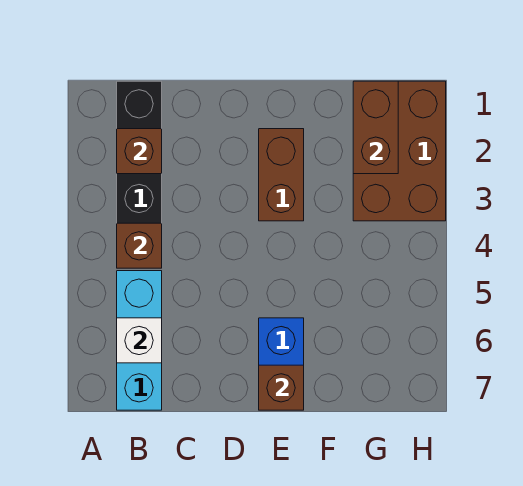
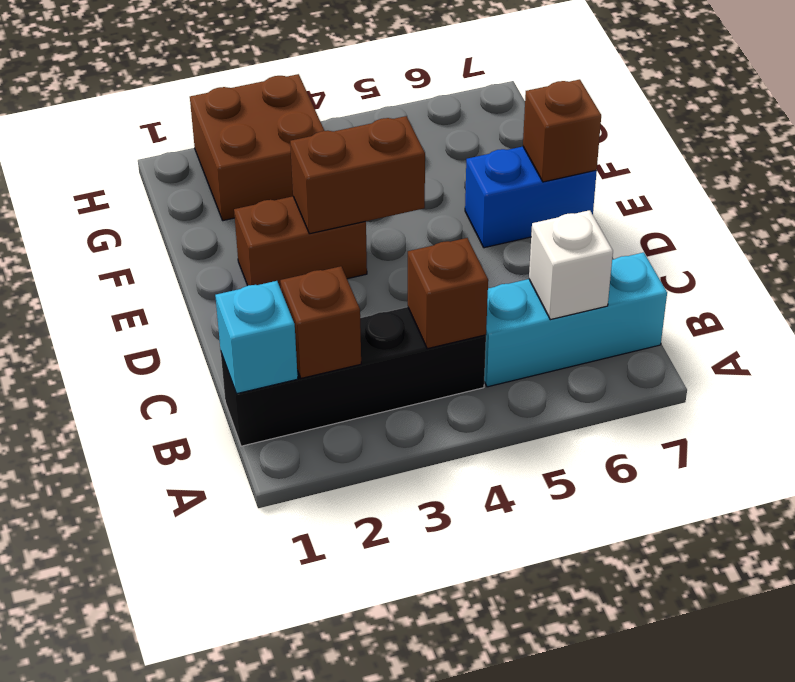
none -> cyan 1x1 brick [215,281,298,394]
brown 2x3 brick [353,81,446,221] -> brown 2x2 brick [190,74,324,221]
brown 1x2 brick [353,81,398,174] -> brown 1x2 brick moved to [290,116,425,234]

